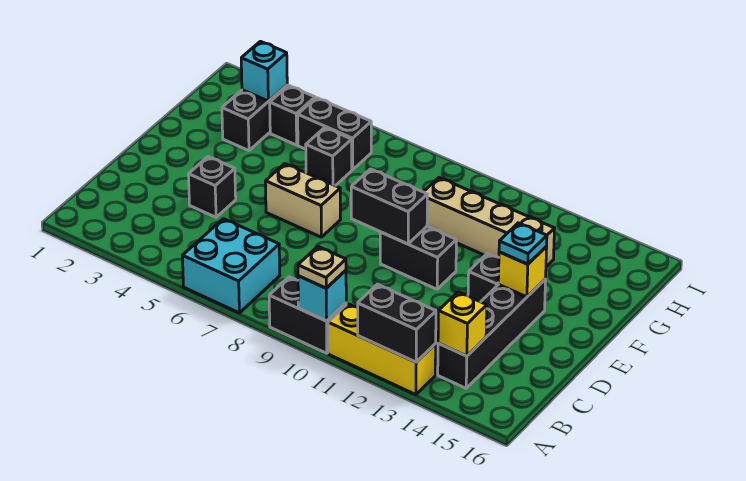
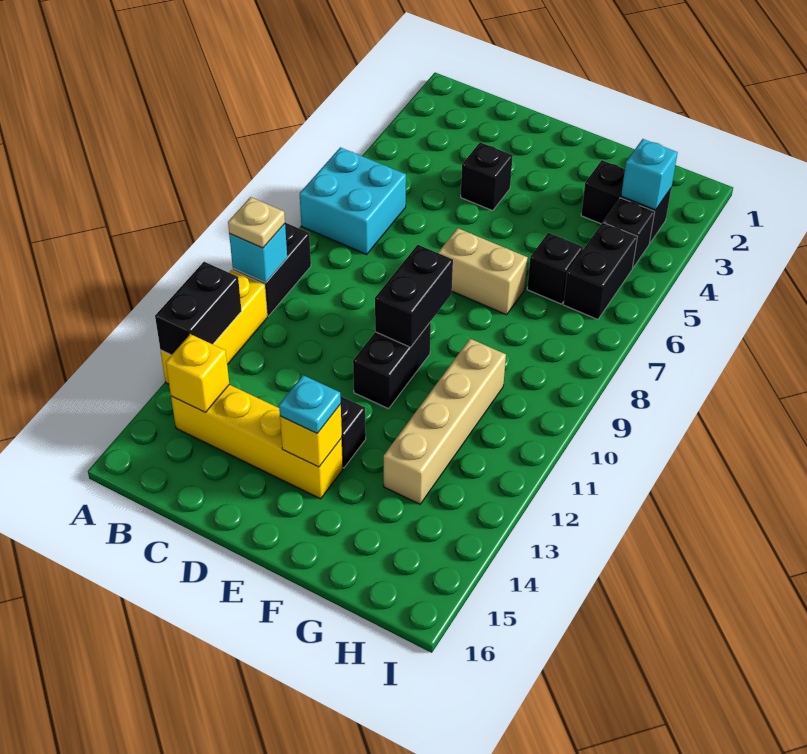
black 1x4 brick [438,279,546,388] -> yellow 1x4 brick [171,385,343,499]
tan 1x2 brick [265,164,341,237] -> tan 1x2 brick turned to [438,228,528,315]

